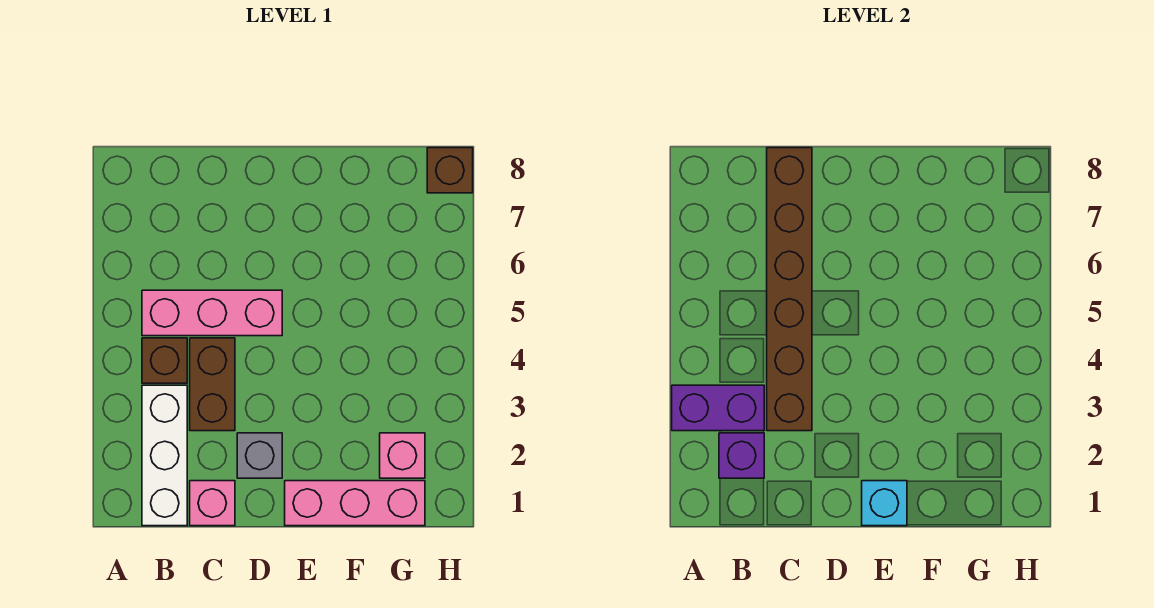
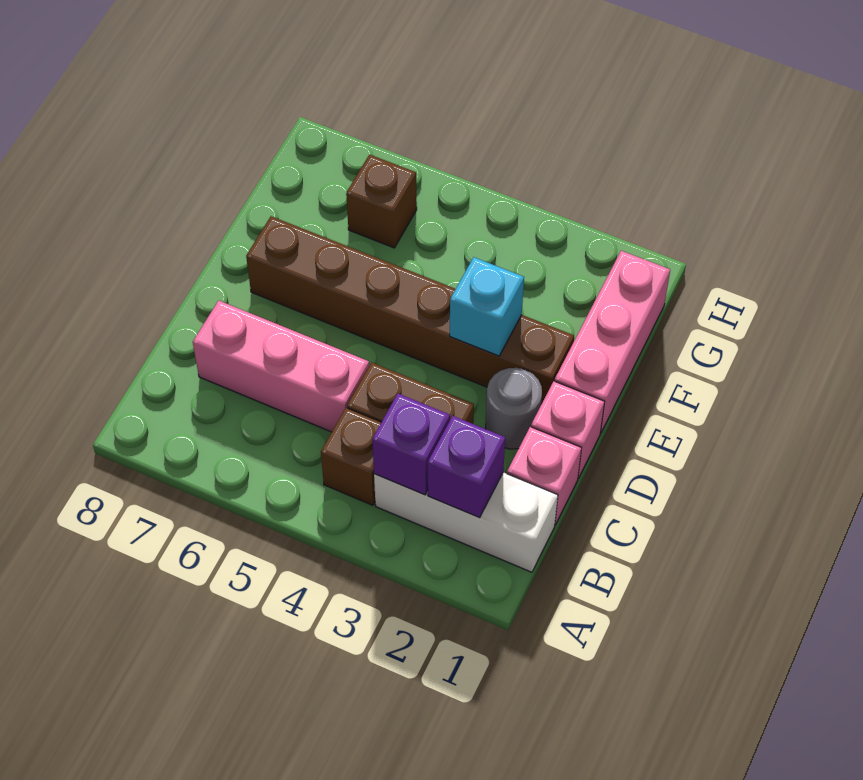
purple 1x2 brick [672,385,764,431] -> purple 1x1 brick [372,394,450,495]
pink 1x3 brick [142,290,282,336] -> pink 1x3 brick turned to [193,300,369,432]
brown 1x6 brick [767,148,812,431] -> brown 1x6 brick moved to [246,216,574,404]
grey 1x1 brick [237,433,282,478] -> grey 1x1 round brick [486,368,542,449]
cyan 1x1 brick [862,481,907,526] -> cyan 1x1 brick moved to [450,257,524,356]
pink 1x1 brick [380,433,425,478] -> pink 1x1 brick moved to [531,381,605,478]
brown 1x1 brick [427,148,473,193] -> brown 1x1 brick moved to [346,155,417,248]

